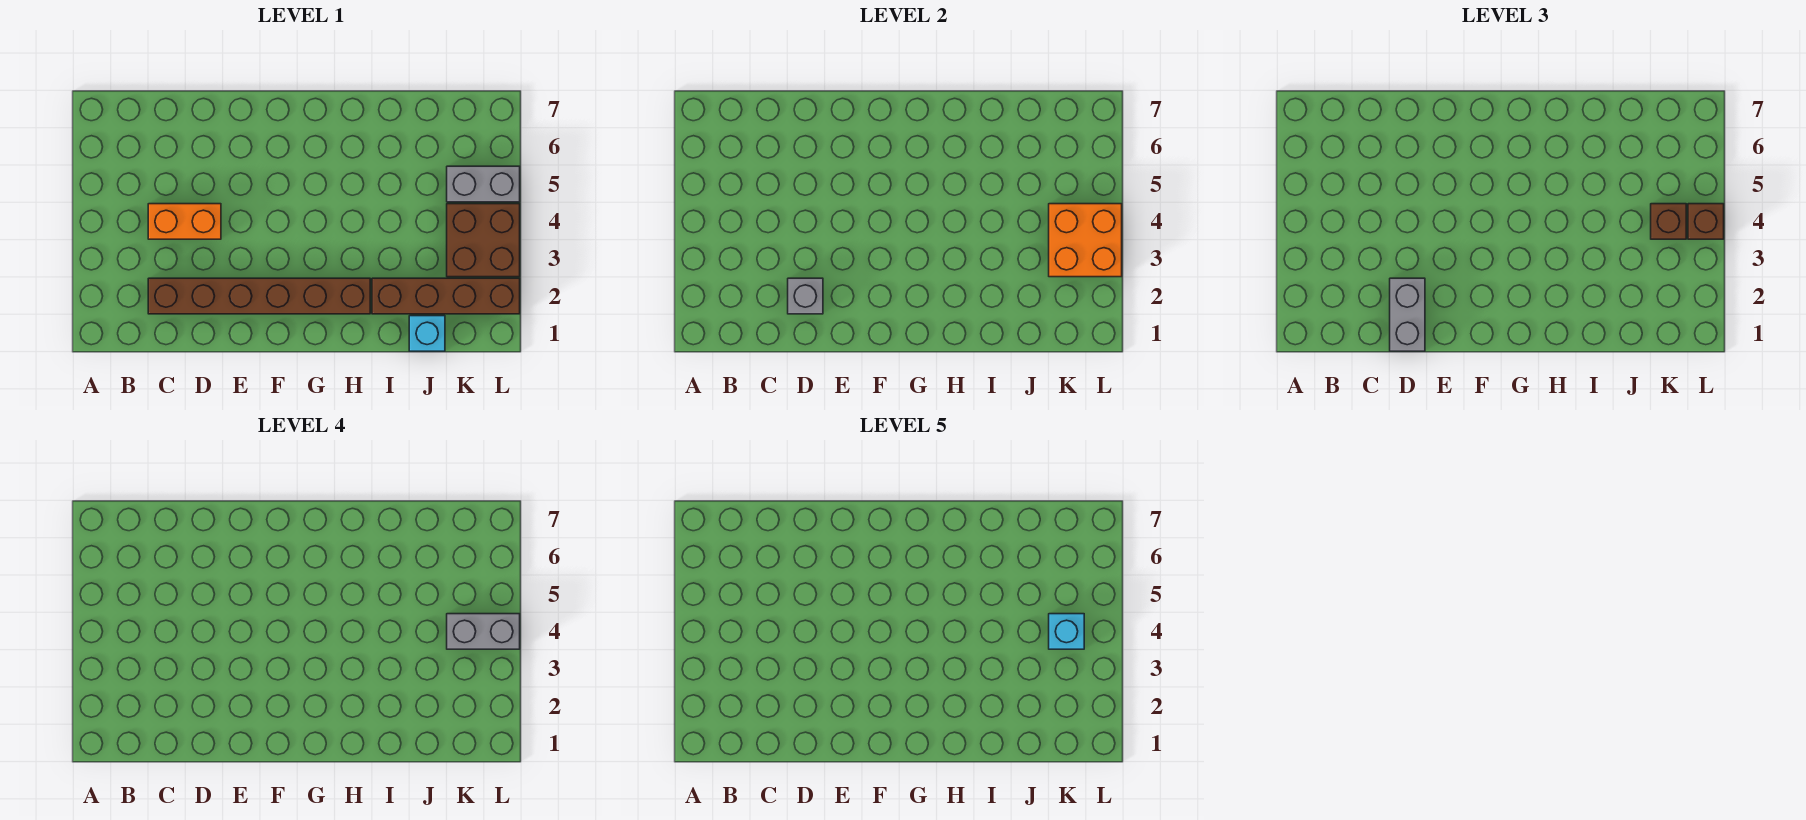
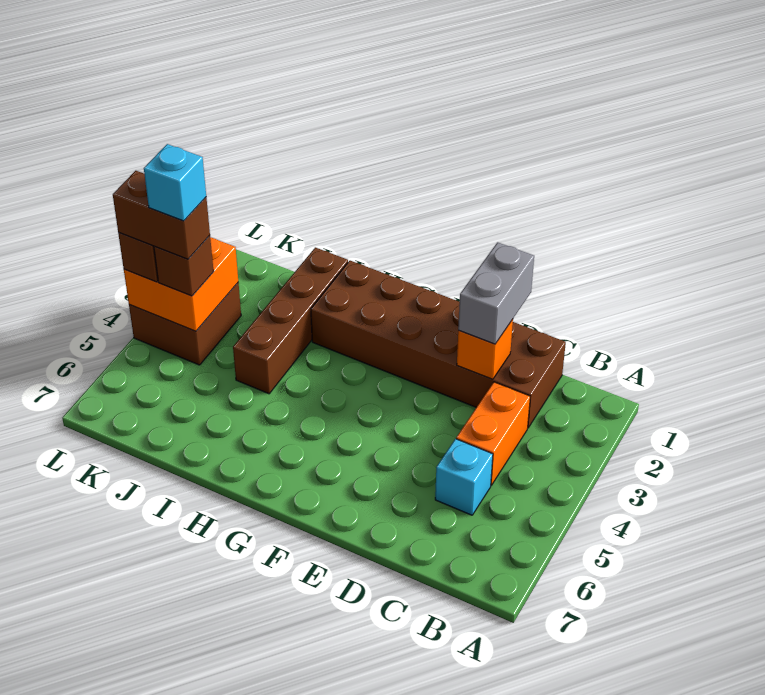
brown 1x6 brick [148,278,370,314] -> brown 2x6 brick [311,261,566,428]
orange 1x2 brick [148,204,221,239] -> orange 1x2 brick turned to [456,382,530,485]
grey 1x1 brick [788,278,823,314] -> orange 1x1 brick [457,319,513,379]
brown 1x4 brick [372,278,520,314] -> brown 1x4 brick turned to [233,247,348,394]
cyan 1x1 brick [409,316,445,351] -> cyan 1x1 brick moved to [435,439,493,515]
grey 1x2 brick [447,614,520,649] -> brown 1x2 brick [113,171,210,259]
grey 1x2 brick [447,166,520,202] -> none

